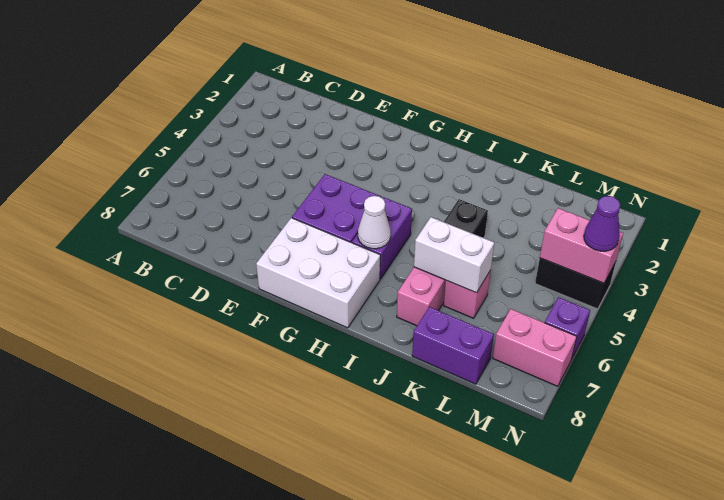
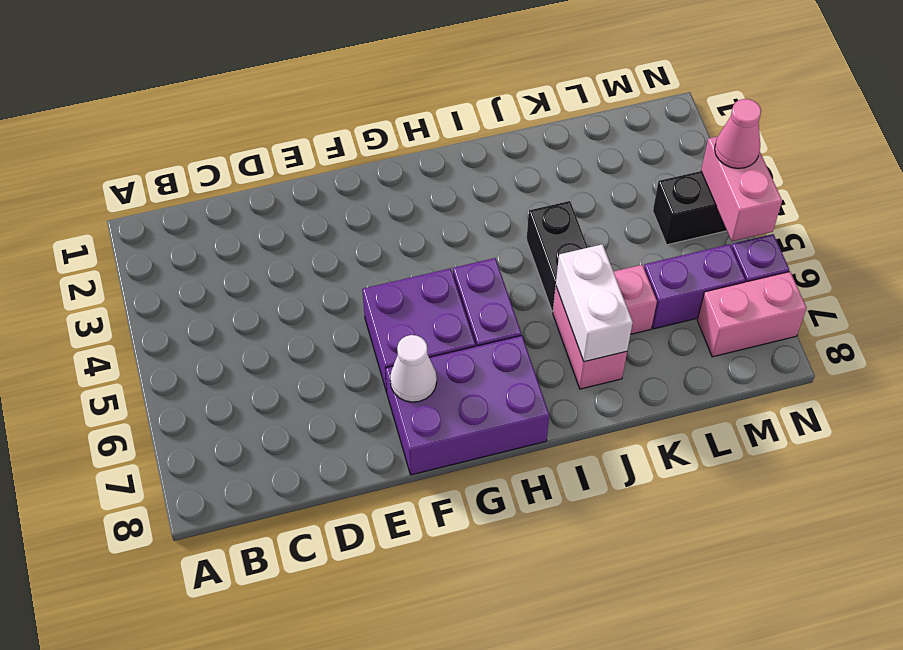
white 2x3 brick [256,218,380,328] -> purple 2x3 brick [386,335,549,475]
white 1x1 cone [358,196,391,249] -> white 1x1 cone moved to [390,335,437,402]
white 1x2 brick [414,217,494,293] -> white 1x2 brick turned to [556,244,633,362]
purple 1x2 brick [412,307,494,384] -> purple 1x2 brick moved to [644,244,746,329]
pink 1x2 brick [540,208,623,283] -> pink 1x2 brick turned to [701,136,782,241]
purple 1x1 cone [584,196,620,251] -> pink 1x1 cone [715,99,761,169]

